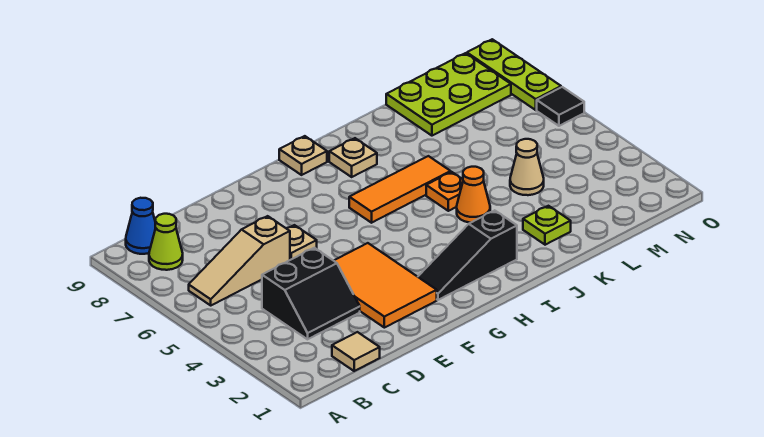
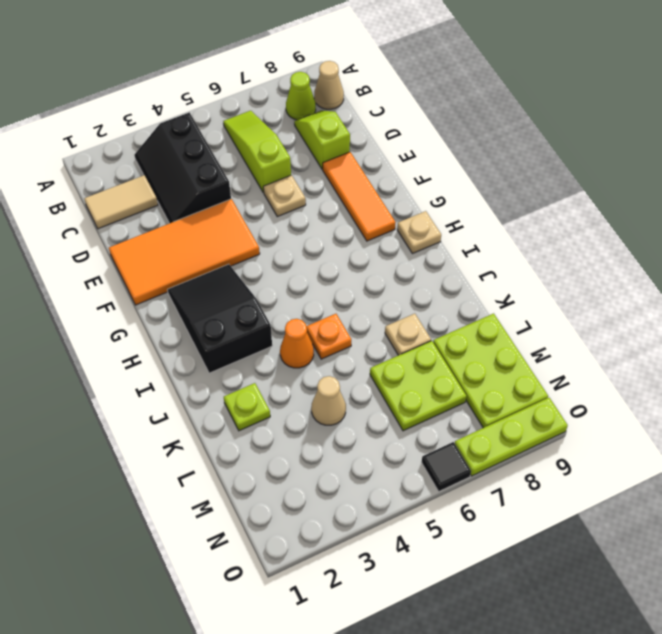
tan 1x3 slope [189,216,290,305] -> lime 1x3 slope [223,111,291,192]
blue 1x1 cone [126,198,155,254] -> tan 1x1 cone [314,61,344,109]
tan 1x1 tile [332,332,380,371] -> tan 1x2 tile [84,175,158,229]
black 2x2 slope [262,248,360,339] -> black 2x3 slope [134,112,231,223]
none -> lime 1x2 slope [294,110,350,169]
orange 2x3 tile [334,243,437,328] -> orange 2x4 tile [109,199,260,305]
black 1x3 slope [418,210,517,300] -> black 2x3 slope [167,264,272,373]
orange 1x3 tile [349,156,451,223] -> orange 1x3 tile moved to [323,152,396,241]
tan 1x1 plate [329,138,377,177] -> tan 1x1 plate moved to [385,314,431,355]
none -> lime 2x2 plate [370,341,466,431]

